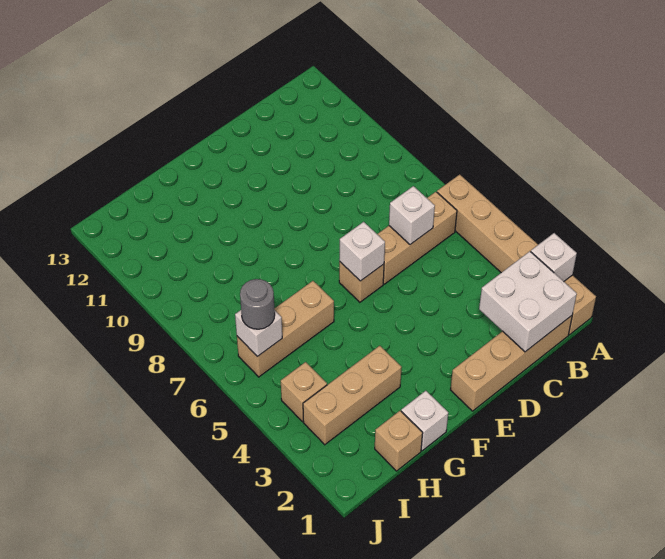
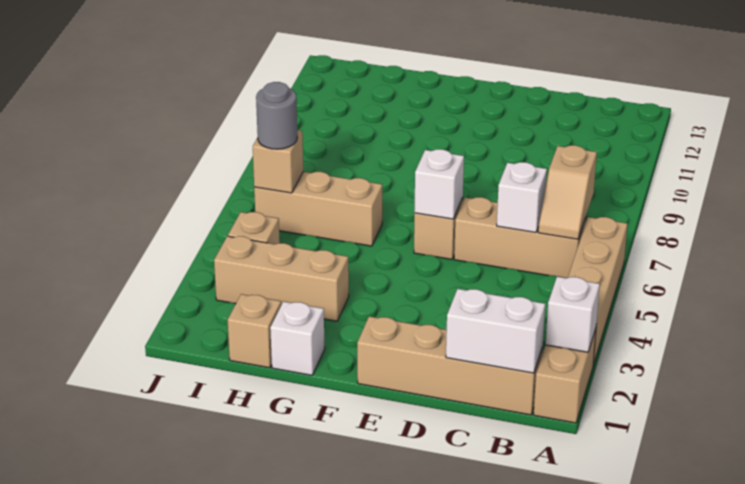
white 2x2 brick [479,251,577,352] -> white 1x2 brick [446,289,545,373]
none -> tan 1x2 slope [538,145,597,239]
white 1x1 brick [235,310,282,357] -> tan 1x1 brick [253,130,303,193]

